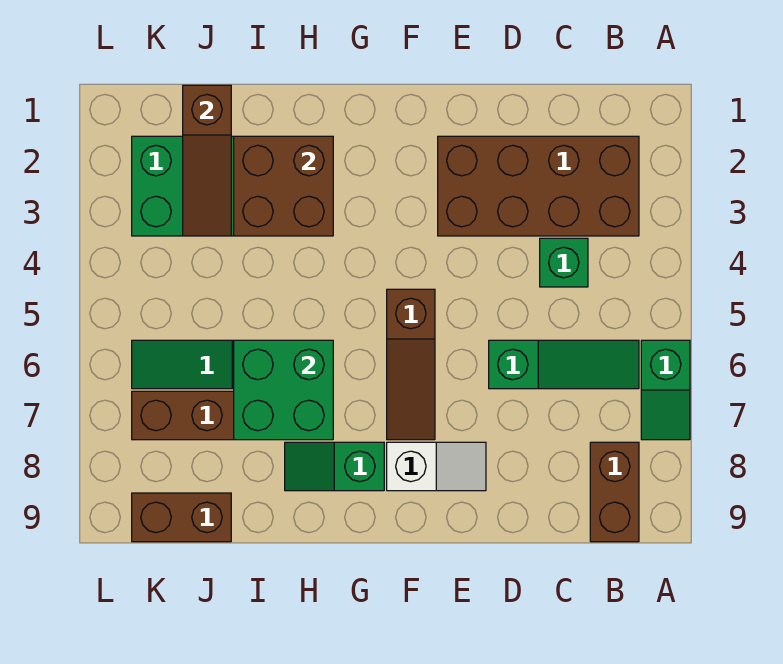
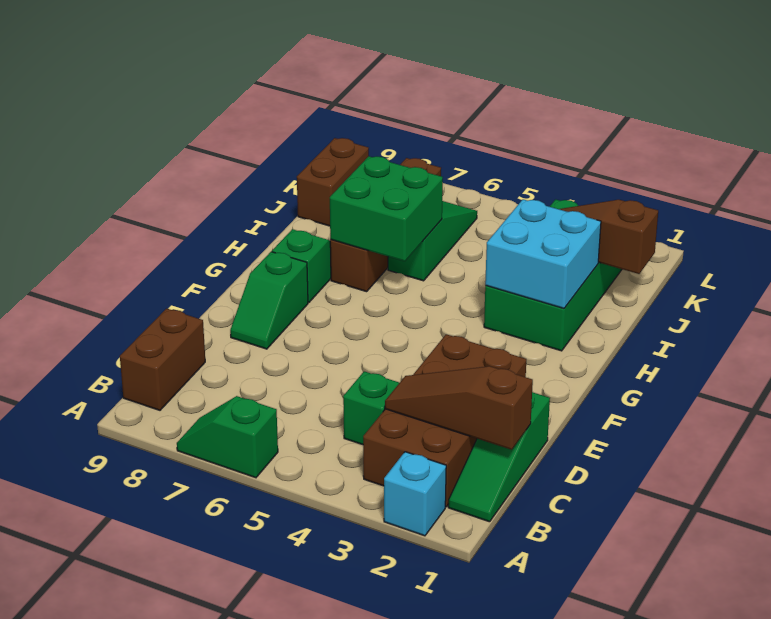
none -> cyan 1x1 brick [384,452,446,536]
green 1x3 slope [489,340,639,389] -> green 1x3 slope moved to [448,392,550,522]
brown 1x2 brick [590,442,639,542] -> brown 1x2 brick turned to [120,309,205,410]
white 1x2 slope [387,442,486,491] -> green 1x2 slope [230,252,308,349]
brown 1x3 slope [387,289,435,440] -> brown 1x3 slope moved to [385,366,533,450]
brown 2x2 brick [234,136,333,236] -> cyan 2x2 brick [485,199,601,308]

